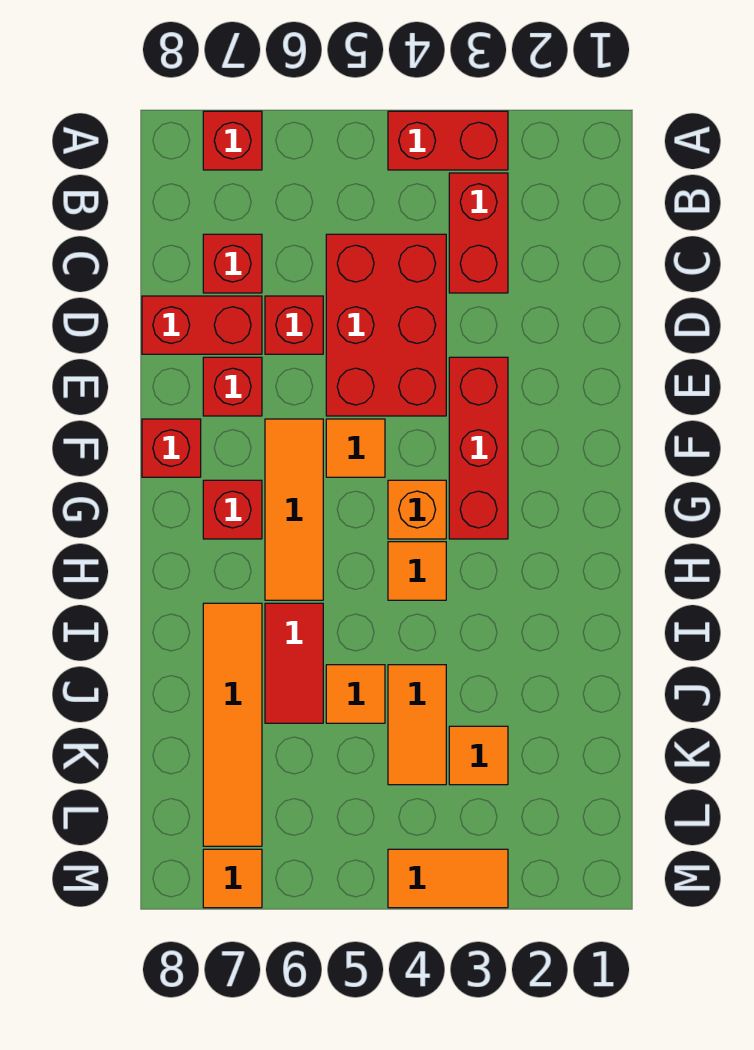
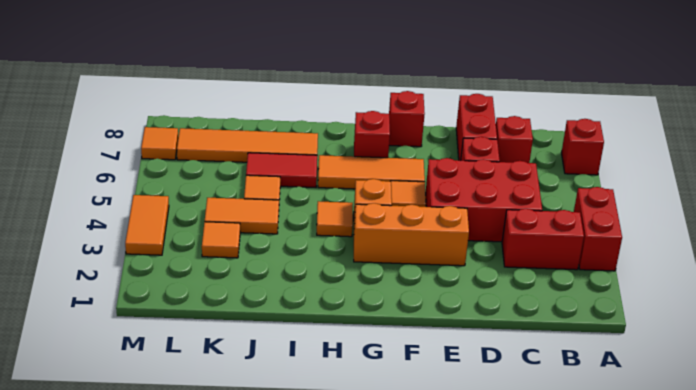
red 1x3 brick [449,357,508,539] -> orange 1x3 brick [354,203,469,266]
red 1x1 brick [203,357,262,416] -> none

